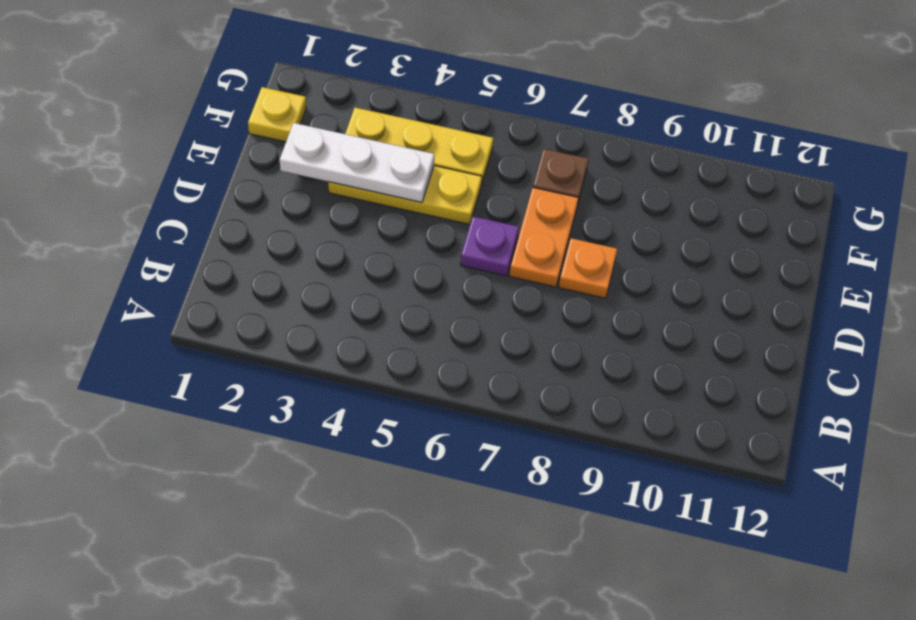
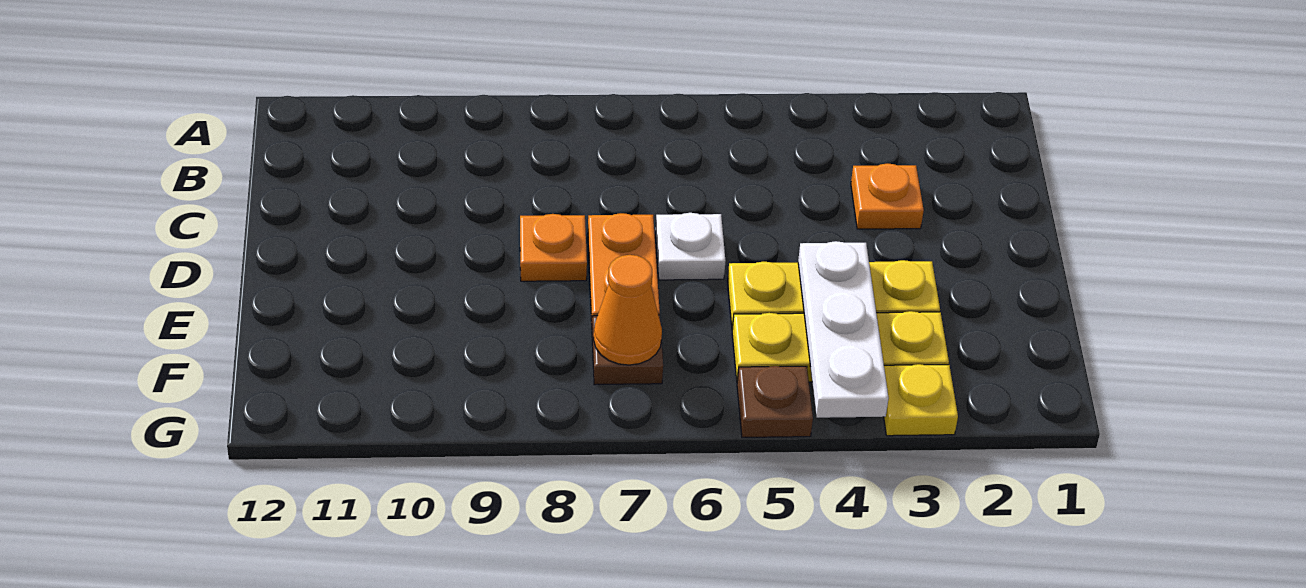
none -> orange 1x1 plate [851,163,924,229]
purple 1x1 plate [461,216,519,276] -> white 1x1 plate [656,213,725,280]
white 1x3 plate [280,123,434,202] -> white 1x3 plate turned to [798,241,889,418]
yellow 1x1 plate [248,87,306,142] -> yellow 1x1 plate moved to [884,364,958,436]
none -> orange 1x1 cone [594,255,662,365]
none -> brown 1x1 plate [737,366,813,437]

